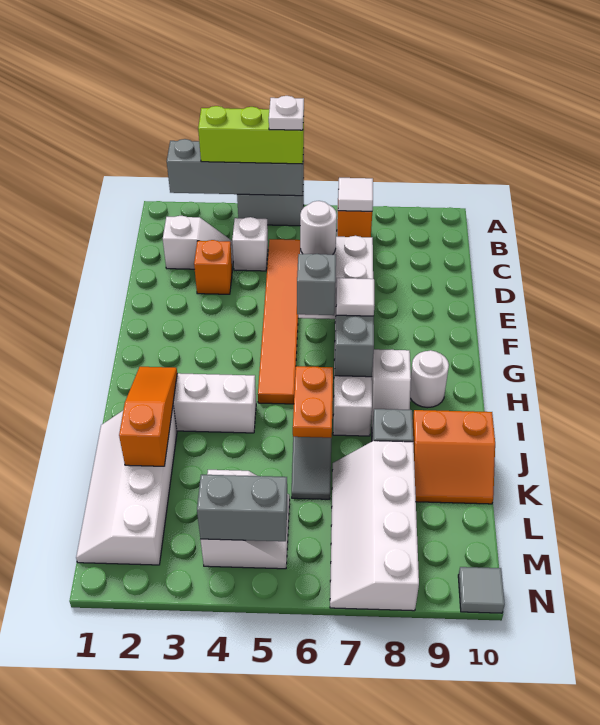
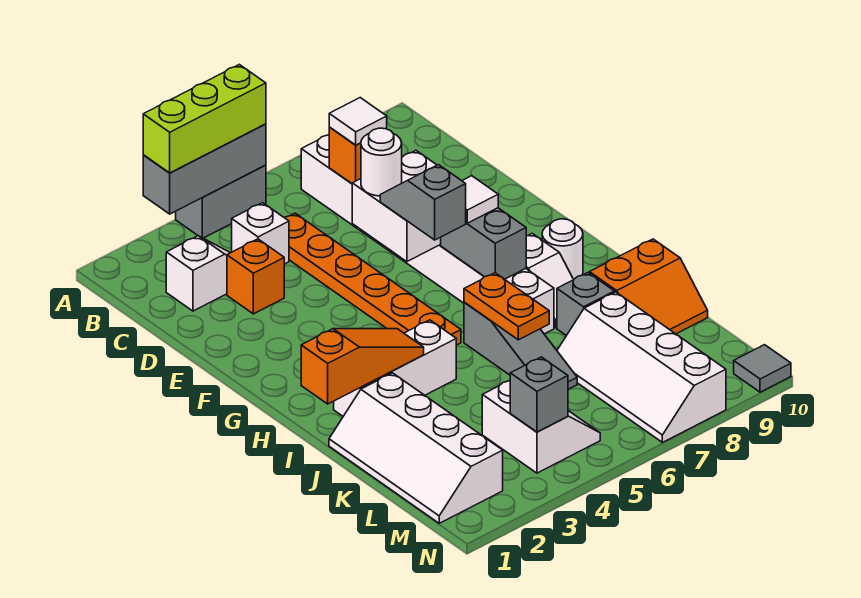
grey 1x4 brick [167,139,304,196] -> grey 1x3 brick [143,124,266,214]
white 1x1 plate [269,96,304,130] -> none
orange 1x6 tile [258,239,300,404] -> orange 1x6 plate [284,213,461,345]
orange 1x3 slope [119,367,177,466] -> orange 1x3 slope turned to [301,329,424,404]
grey 1x2 brick [197,475,287,541] -> grey 1x1 brick [510,357,568,432]

